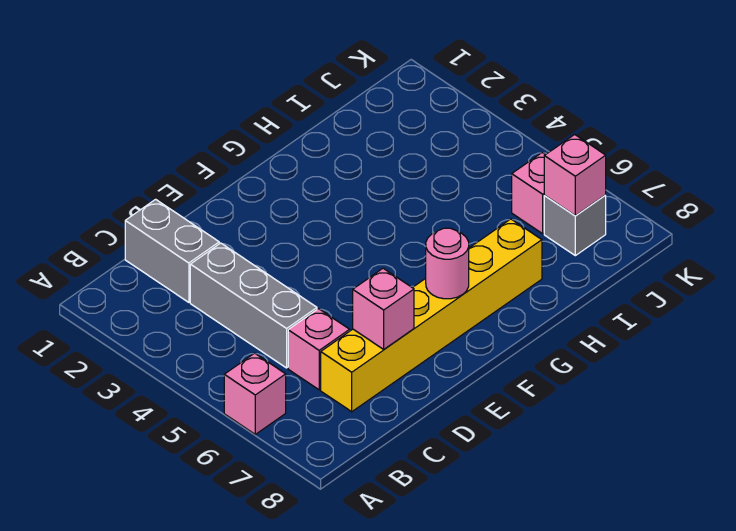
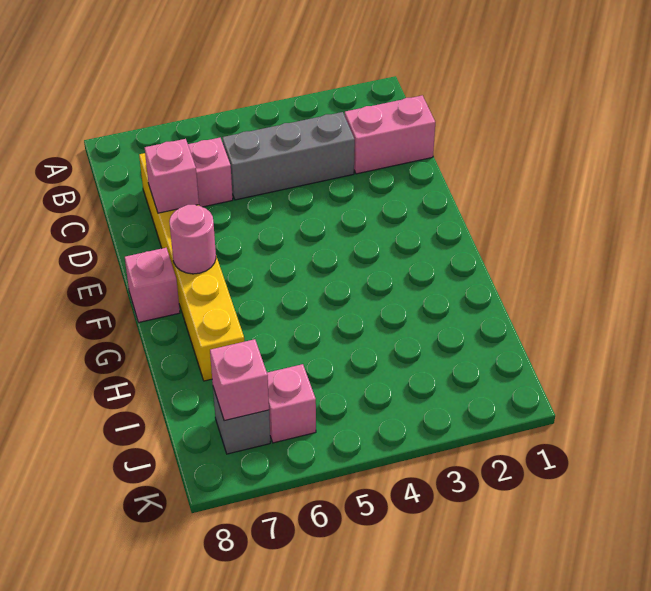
pink 1x1 brick [224,353,286,434] -> pink 1x1 brick moved to [125,248,180,322]
grey 1x2 brick [125,199,219,302] -> pink 1x2 brick [345,95,435,174]

